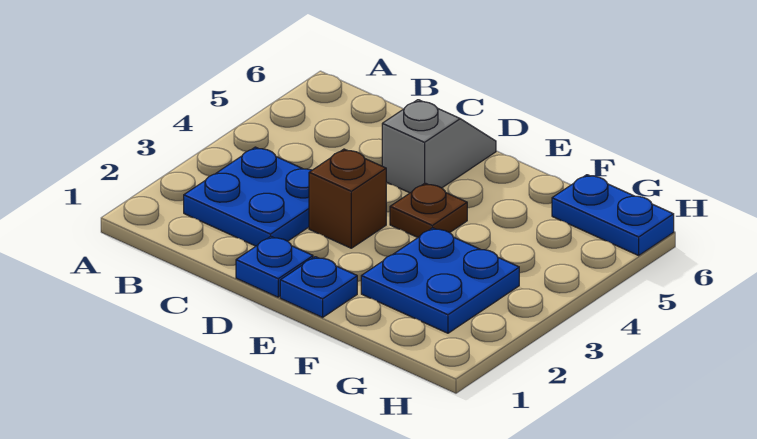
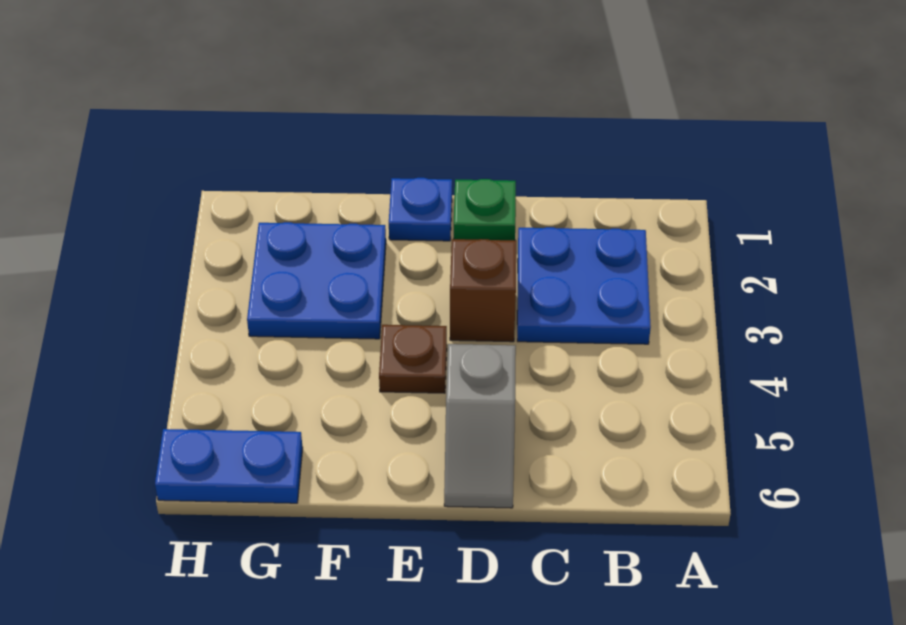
blue 1x1 plate [236,236,313,297] -> green 1x1 plate [454,179,516,240]

